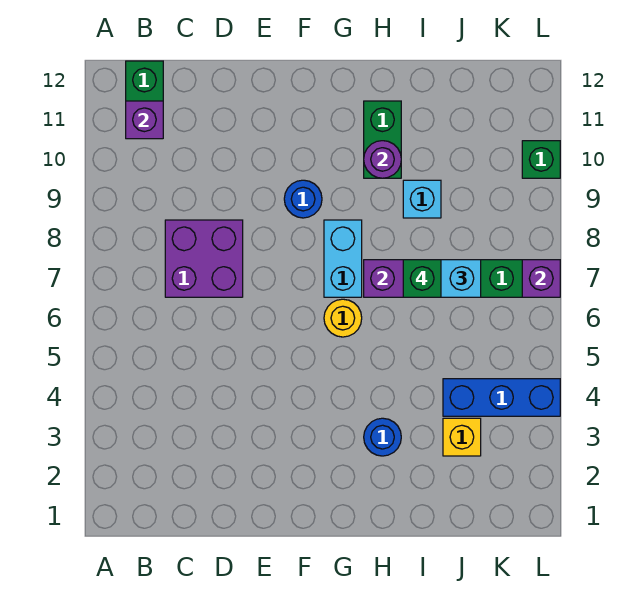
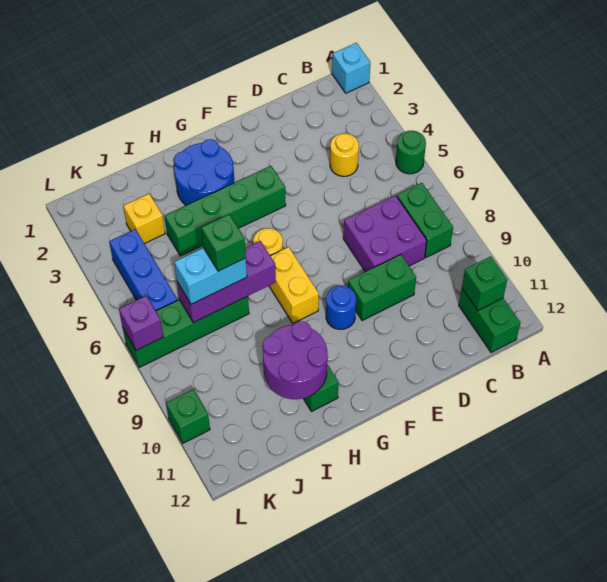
none -> green 1x1 round brick [396,131,426,174]
none -> green 1x2 brick [397,183,453,257]
purple 1x1 brick [126,101,163,139] -> green 1x1 brick [462,256,507,310]
none -> yellow 1x1 round brick [330,133,359,176]
none -> green 1x2 brick [348,254,416,321]
none -> green 1x4 brick [165,166,286,256]
cyan 1x2 brick [324,220,362,297] -> yellow 1x2 brick [269,247,319,323]
blue 1x1 round brick [364,418,401,456] -> blue 2x2 round brick [174,139,235,205]
purple 1x1 round brick [364,141,401,178] -> purple 2x2 round brick [263,321,328,399]
cyan 1x1 brick [403,180,441,218] -> cyan 1x1 brick moved to [332,43,370,93]
blue 1x3 brick [443,379,560,416] -> blue 1x3 brick turned to [109,229,177,311]

